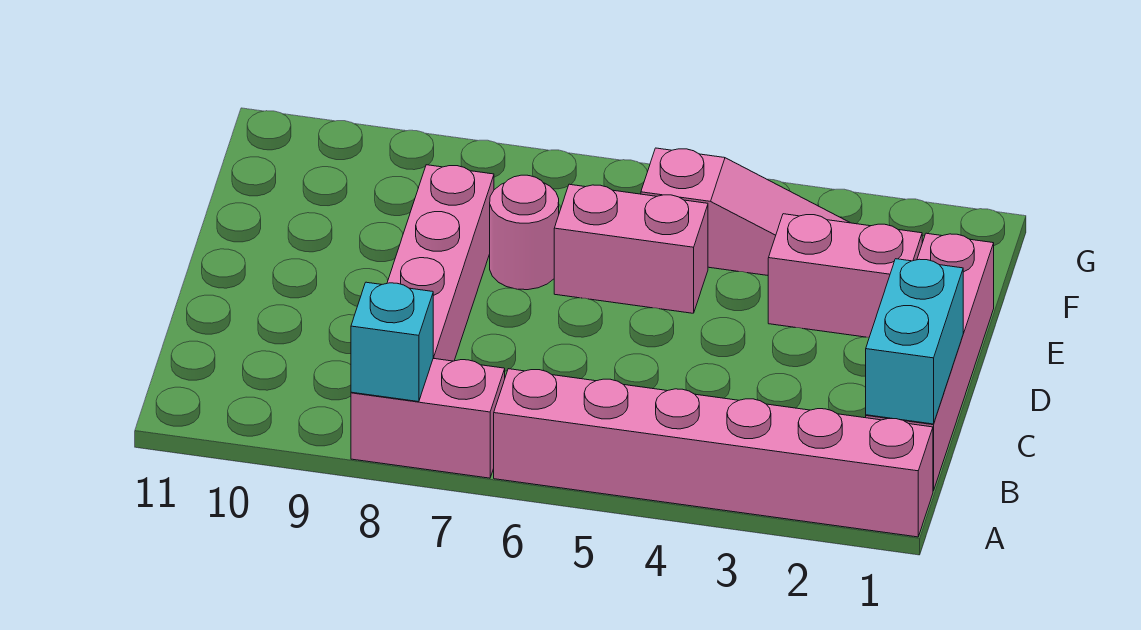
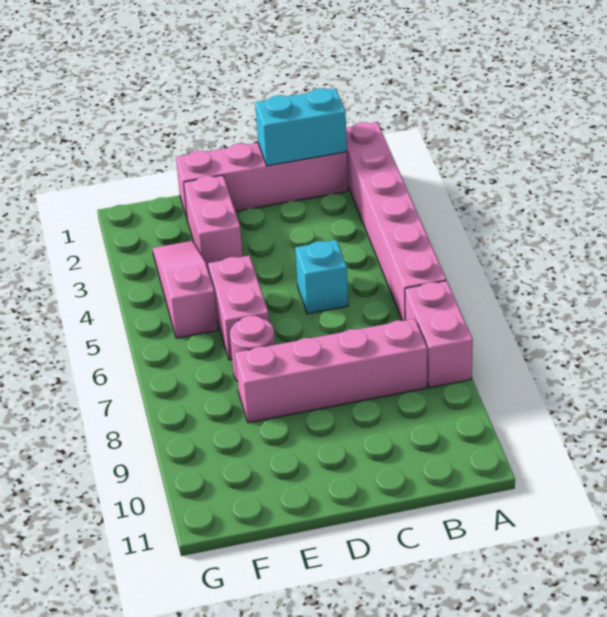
cyan 1x1 brick [351,282,433,402] -> cyan 1x1 brick moved to [295,240,348,314]

